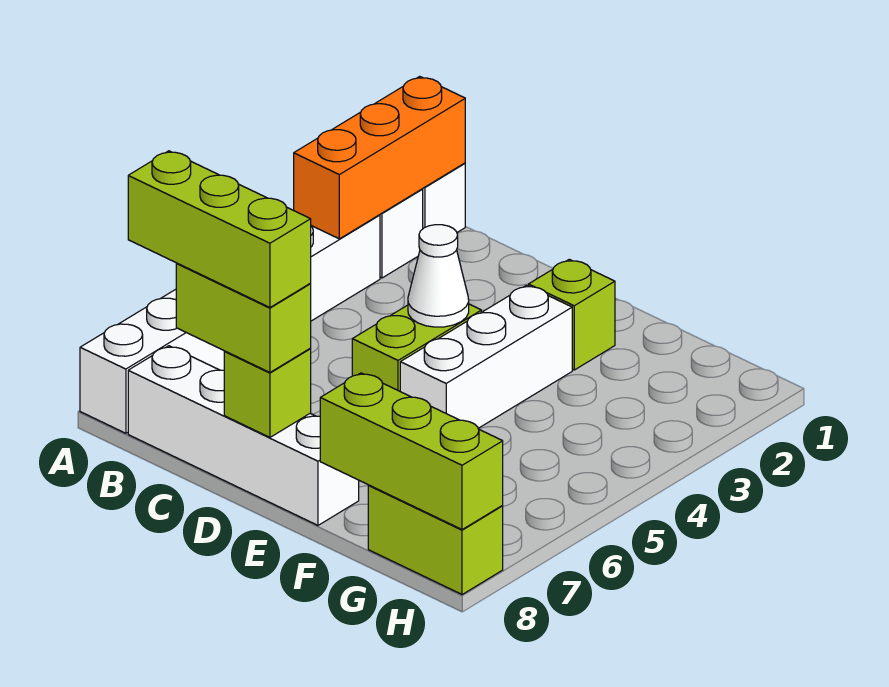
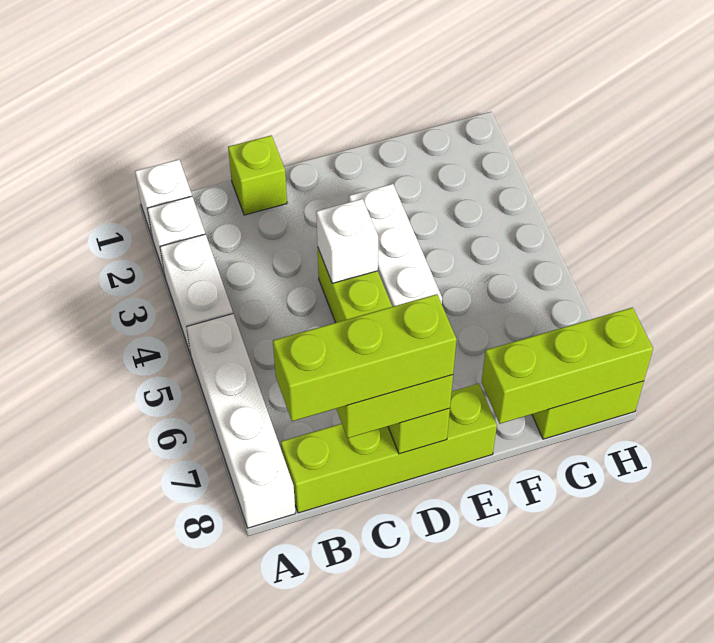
orange 1x3 brick [294,76,465,239] -> none
white 1x4 brick [128,346,359,525] -> lime 1x4 brick [281,384,497,513]
white 1x1 cone [408,225,469,327] -> white 1x1 brick [316,199,378,283]
lime 1x1 brick [529,259,615,370] -> lime 1x1 brick moved to [228,135,287,215]

